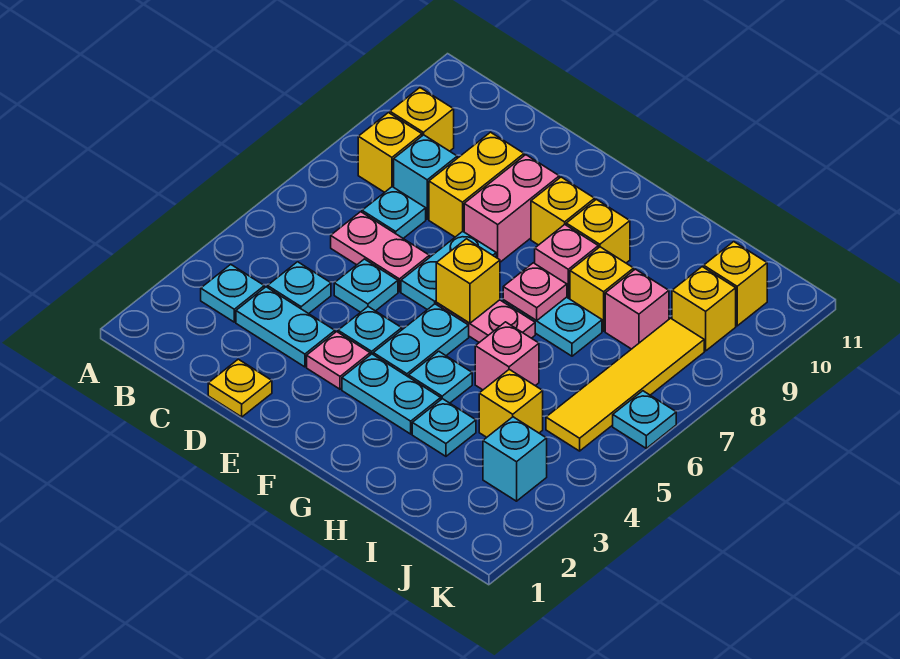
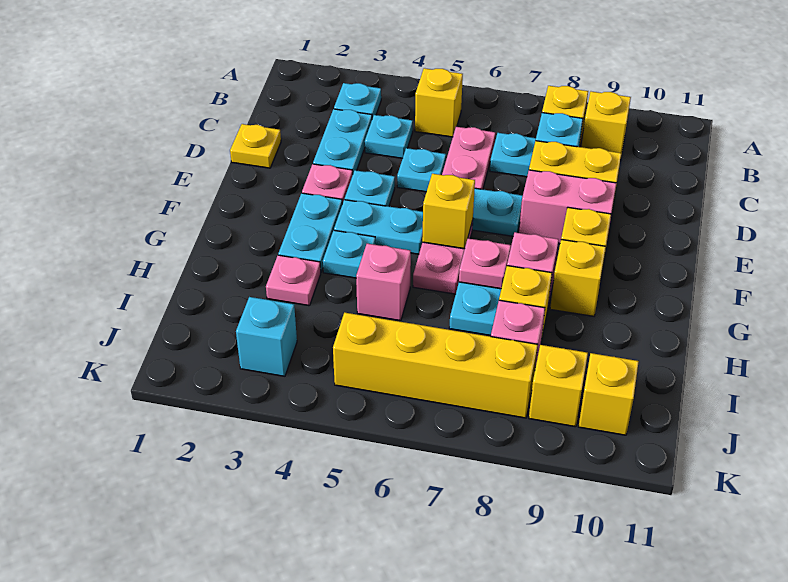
cyan 1x1 plate [412,399,476,456] -> pink 1x1 plate [266,255,321,306]
yellow 1x1 brick [479,369,543,437] -> yellow 1x1 brick moved to [415,68,463,137]
yellow 1x4 tile [546,318,704,451] -> yellow 1x4 brick [333,313,538,418]
cyan 1x1 plate [613,391,676,448] -> none

